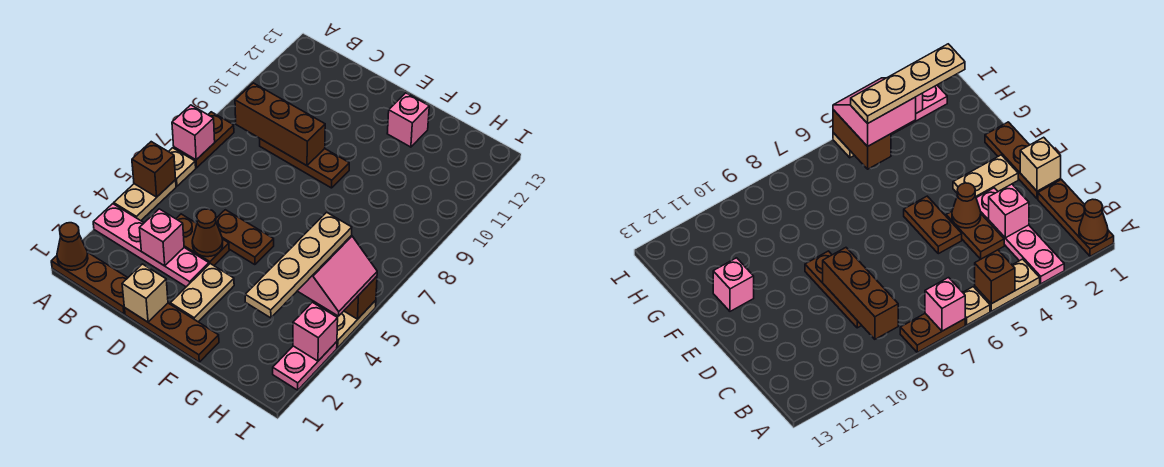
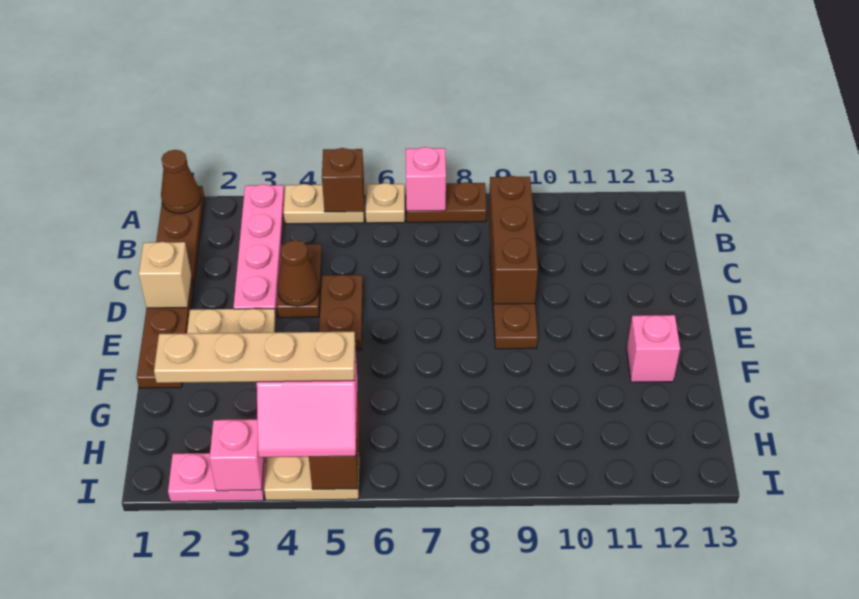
pink 1x1 brick [140,209,184,266] -> none

